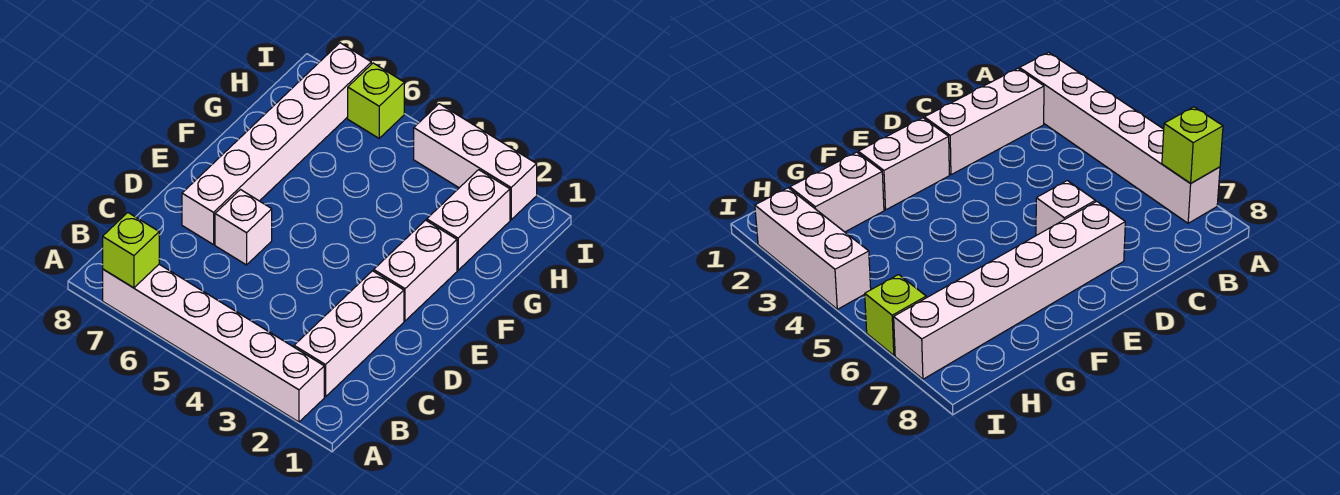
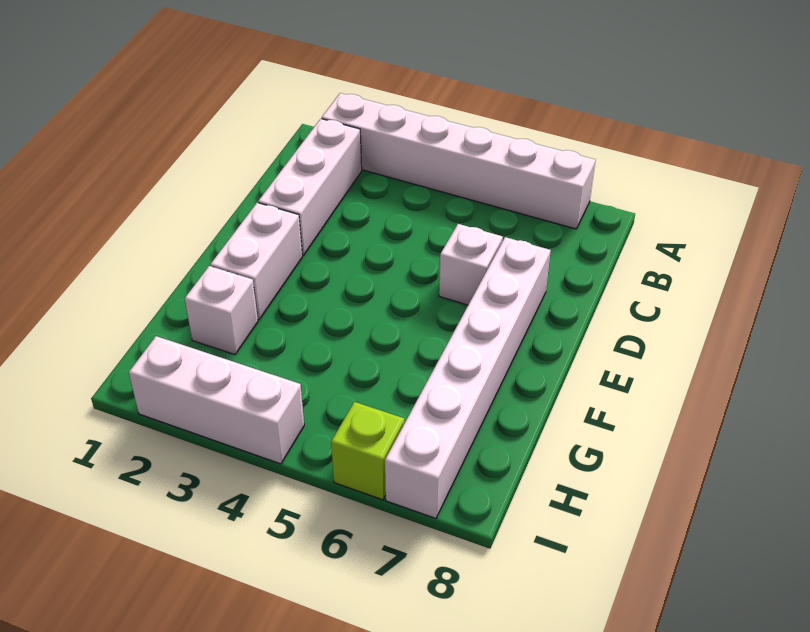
lime 1x1 brick [103,213,159,288] -> none
white 1x2 brick [427,170,510,270] -> white 1x1 brick [185,266,258,354]

